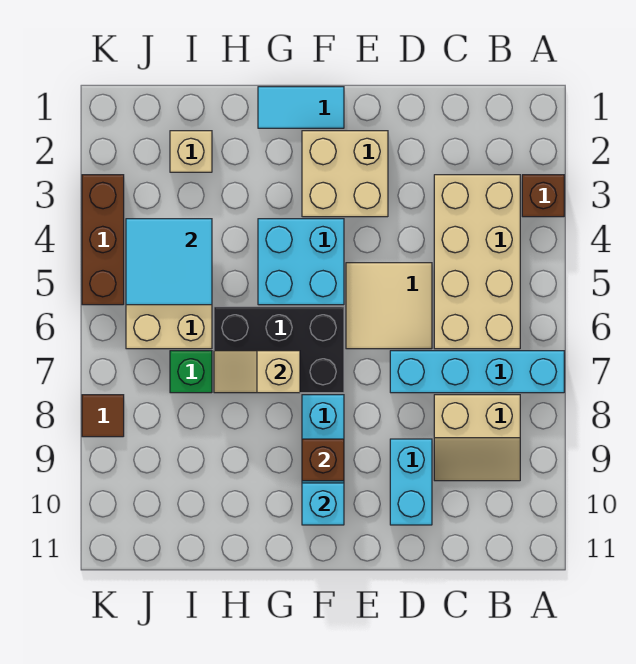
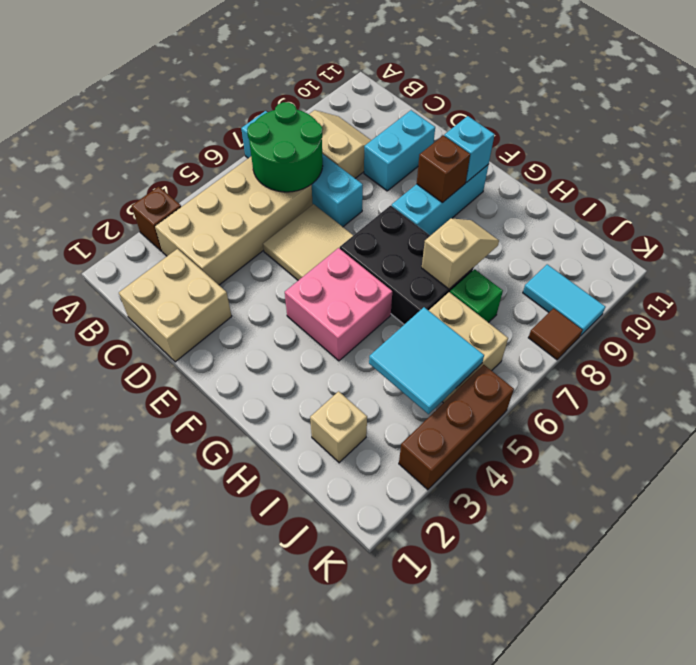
none -> green 2x2 round brick [247,102,323,192]
tan 2x2 brick [302,131,388,217] -> tan 2x2 brick moved to [119,249,232,362]
cyan 1x2 tile [258,87,344,128] -> cyan 1x2 tile moved to [523,264,605,336]
cyan 2x2 brick [258,219,344,305] -> pink 2x2 brick [285,248,392,361]
tan 1x2 slope [214,351,300,393] -> tan 1x2 slope turned to [422,218,499,289]

